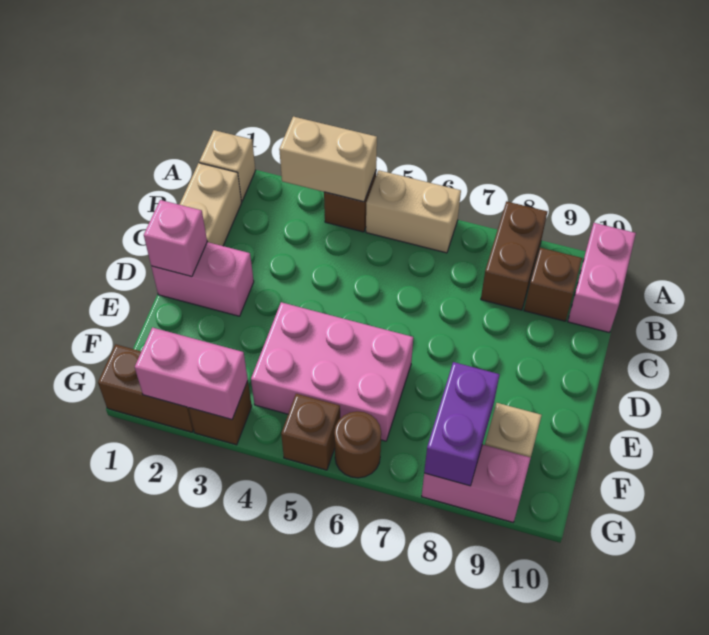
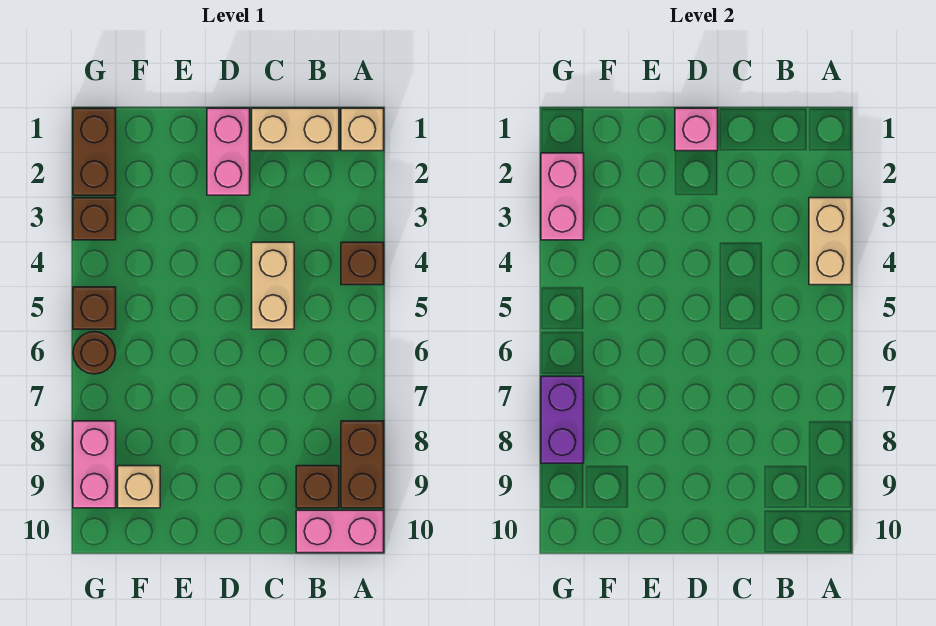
tan 1x2 brick [366,170,461,253] -> tan 1x2 brick moved to [252,242,294,329]
brown 1x2 brick [481,201,547,310] -> brown 1x2 brick turned to [341,421,384,508]
pink 2x3 brick [251,302,413,441] -> none
purple 1x2 brick [424,362,500,486] -> purple 1x2 brick turned to [541,376,584,463]

